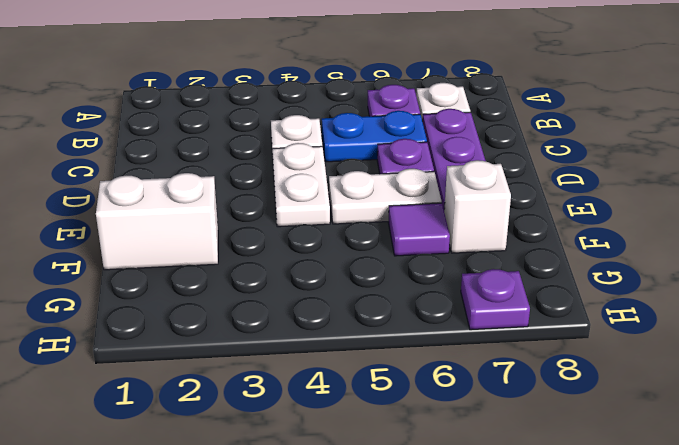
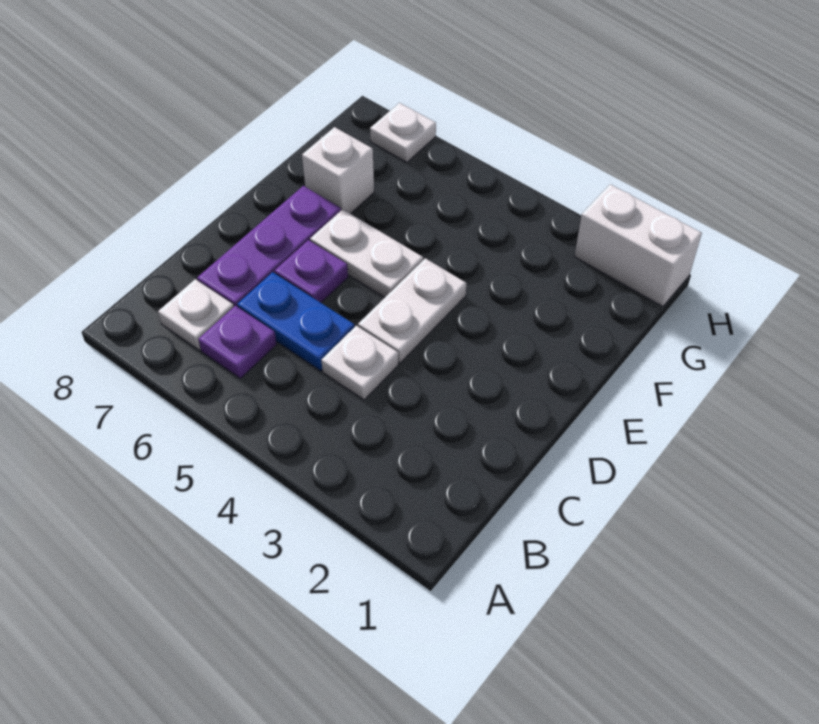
white 1x2 brick [96,173,218,270] -> white 1x2 brick moved to [574,184,702,306]
purple 1x1 tile [388,203,450,256] -> none
purple 1x1 plate [461,269,530,330] -> white 1x1 plate [370,103,436,162]

